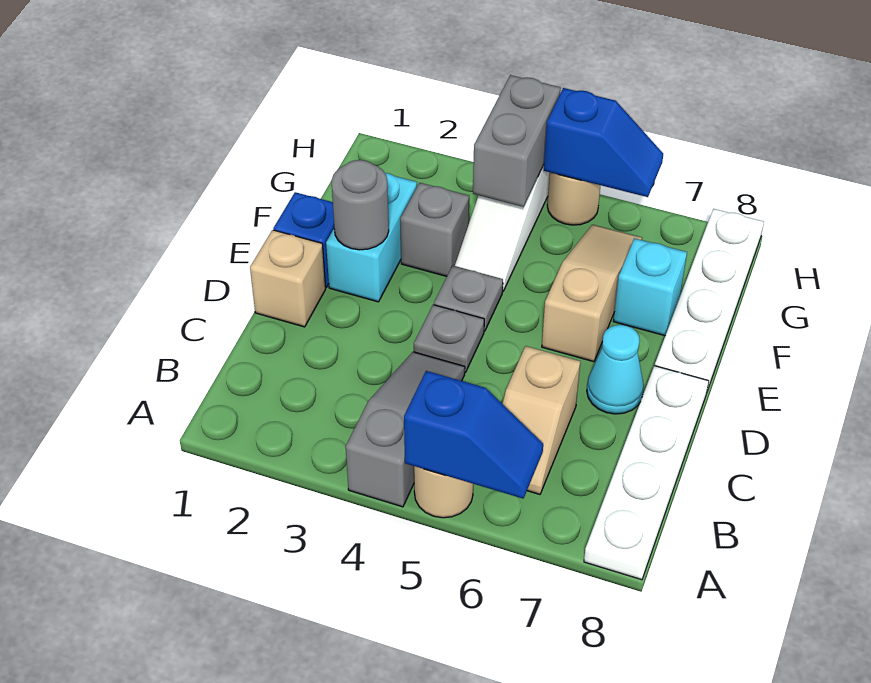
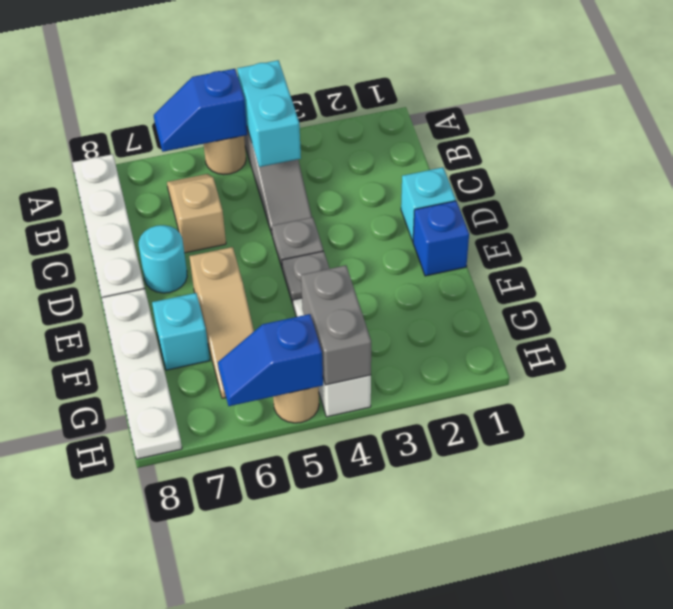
tan 1x1 brick [250,230,326,327] -> cyan 1x1 brick [401,167,456,241]
cyan 1x1 cone [587,325,644,414] -> cyan 1x1 round brick [139,225,187,293]
cyan 1x2 brick [326,173,417,302] -> cyan 1x2 brick moved to [237,60,301,167]
grey 1x1 round brick [331,160,389,250] -> none
grey 1x1 brick [400,183,469,276] -> none

